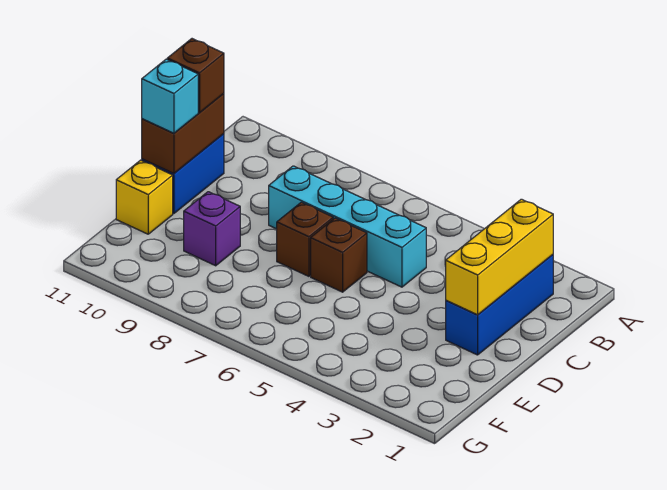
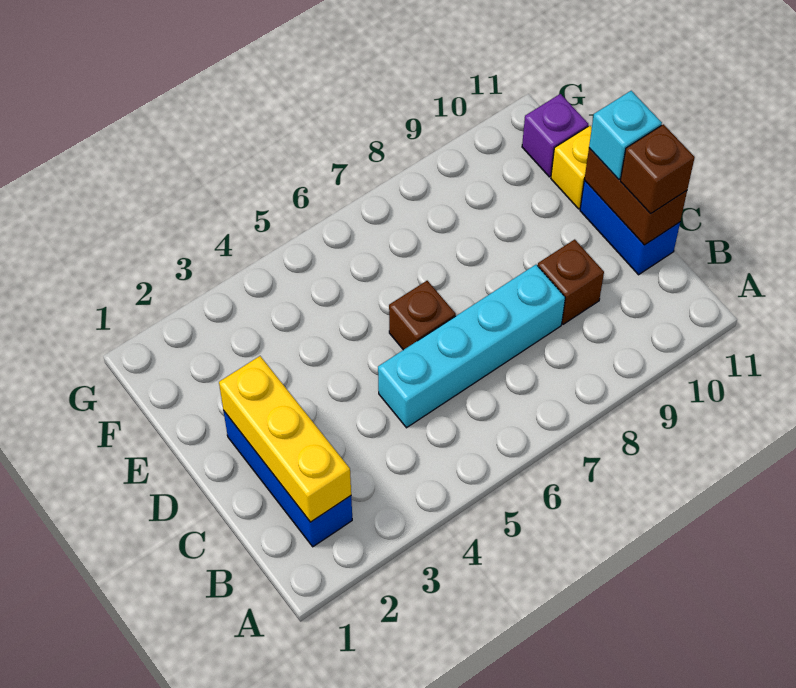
brown 1x1 brick [277,202,333,276] -> brown 1x1 brick moved to [538,239,604,324]
purple 1x1 brick [184,192,240,266] -> purple 1x1 brick moved to [522,94,588,177]

